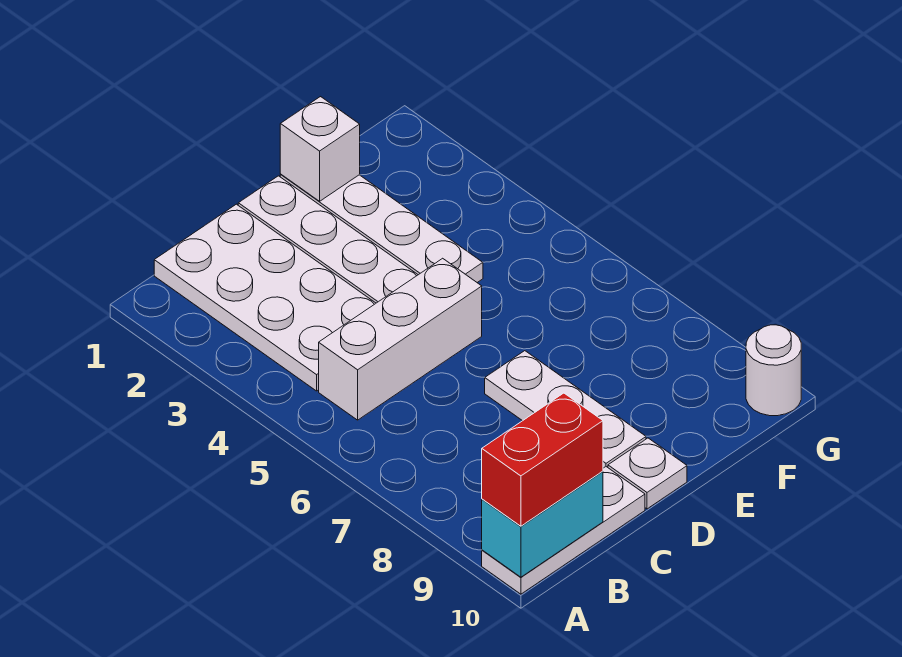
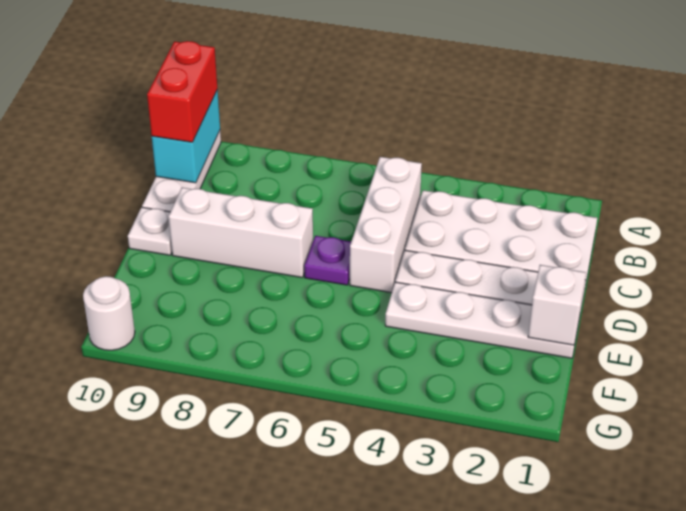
none -> purple 1x1 plate [305,236,351,285]
white 1x3 plate [485,351,646,468] -> white 1x3 brick [169,187,313,277]

